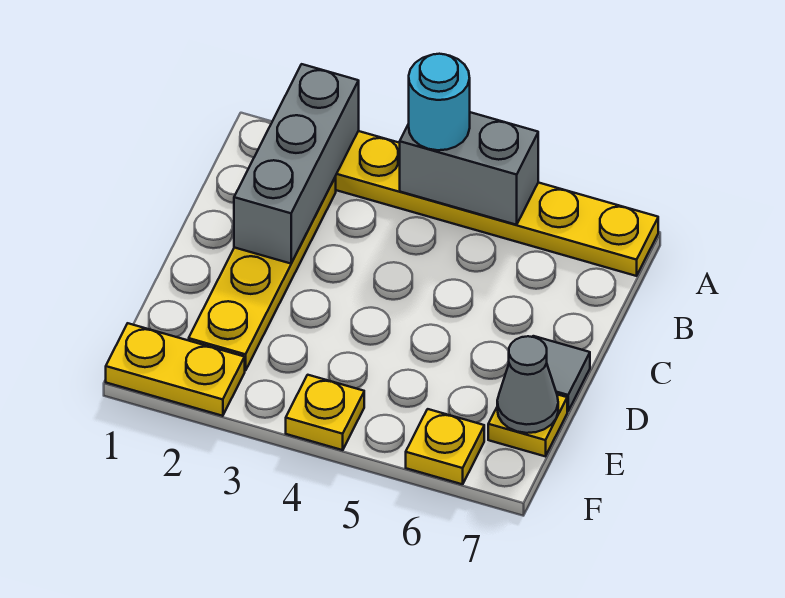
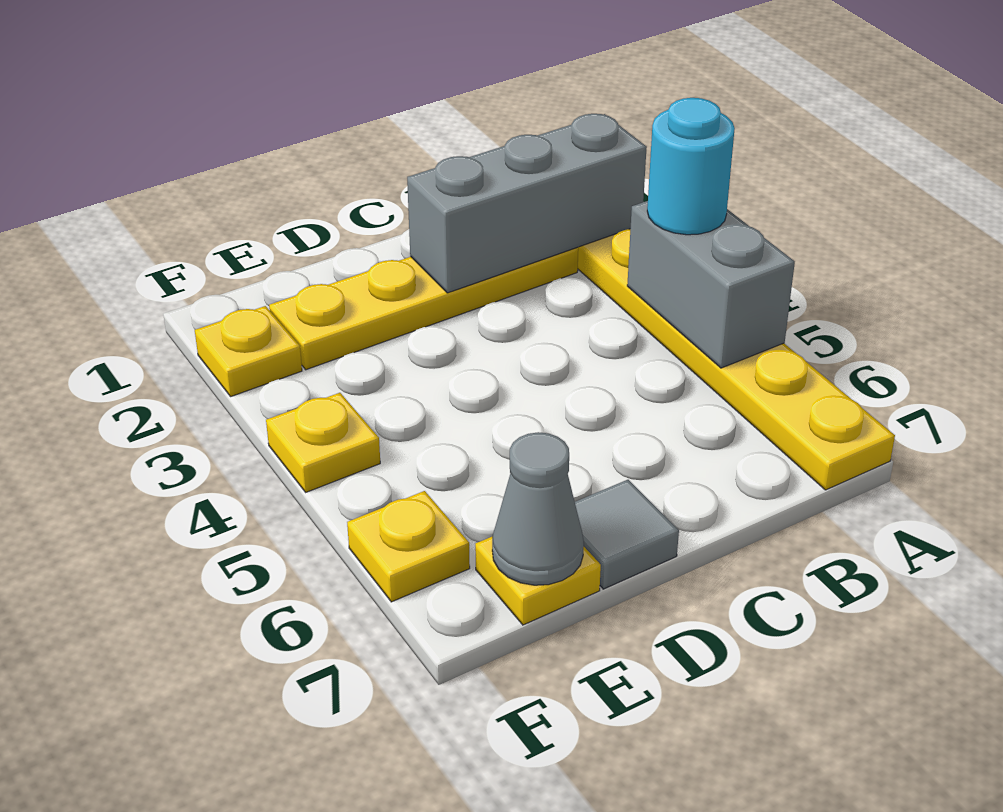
yellow 1x2 plate [106,323,245,416] -> yellow 1x1 plate [195,306,302,396]

